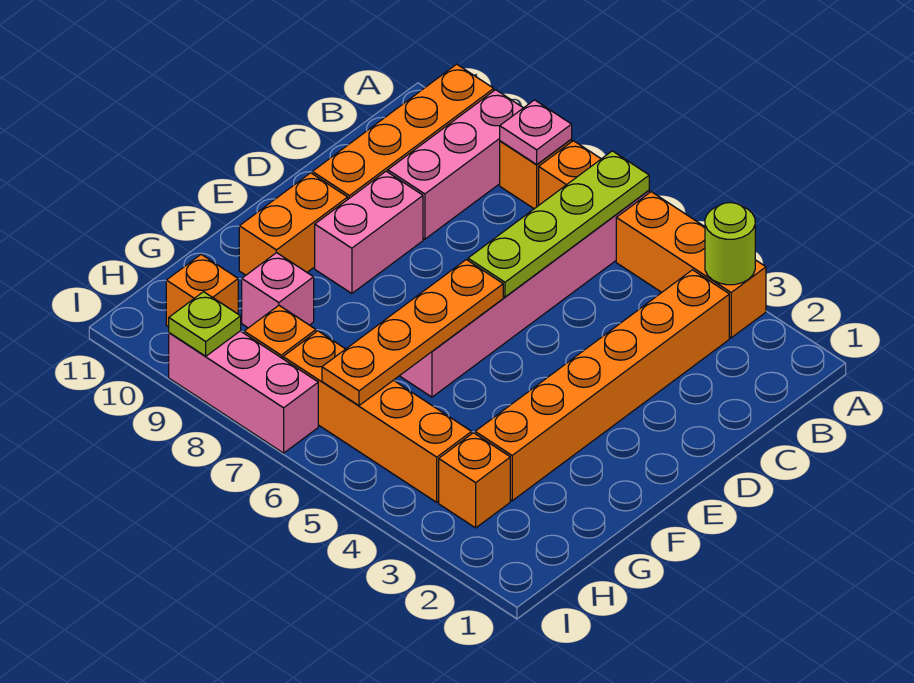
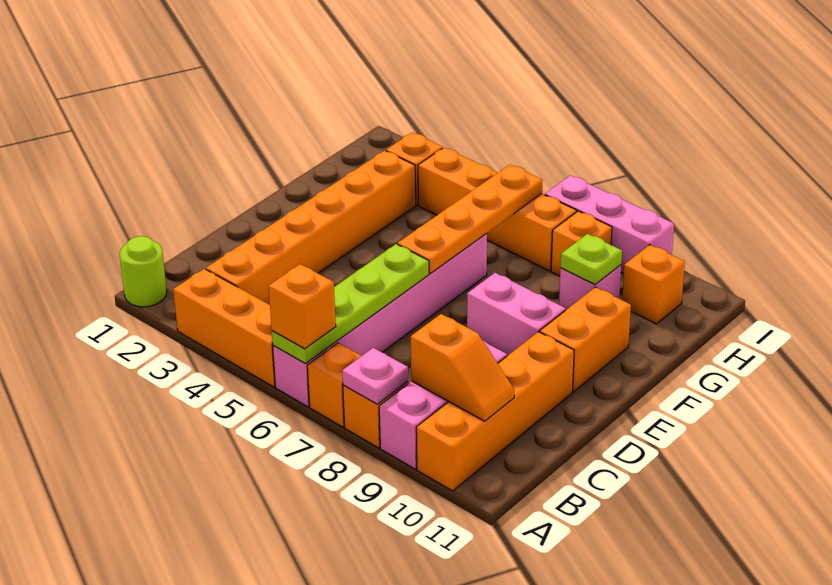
lime 1x1 round brick [705,203,755,285] -> lime 1x1 round brick moved to [120,236,167,307]
none -> orange 1x1 brick [269,264,336,349]
none -> orange 1x2 slope [411,314,514,421]
pink 1x2 brick [315,171,423,294] -> pink 1x2 brick turned to [467,273,566,356]
lime 1x1 plate [169,292,241,356] -> lime 1x1 plate moved to [560,234,622,284]

